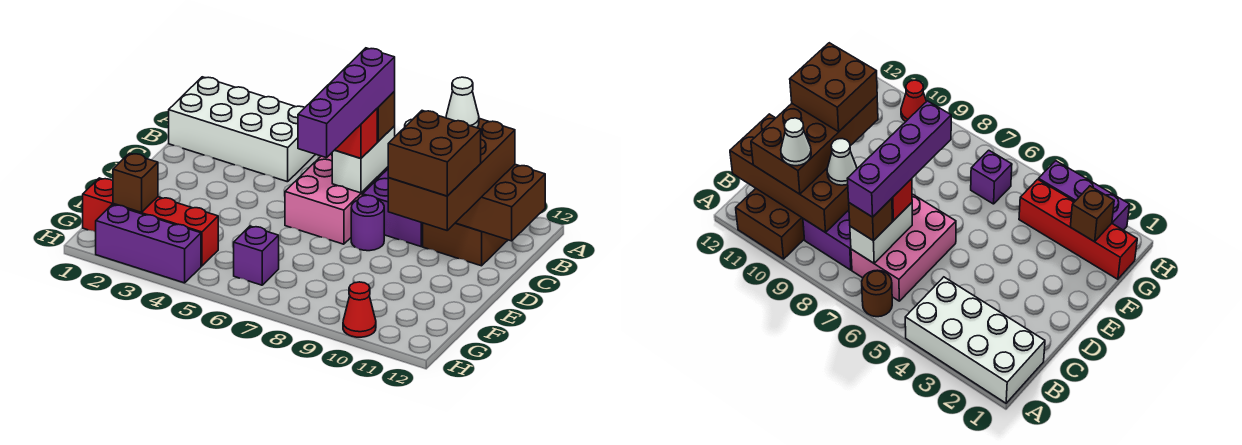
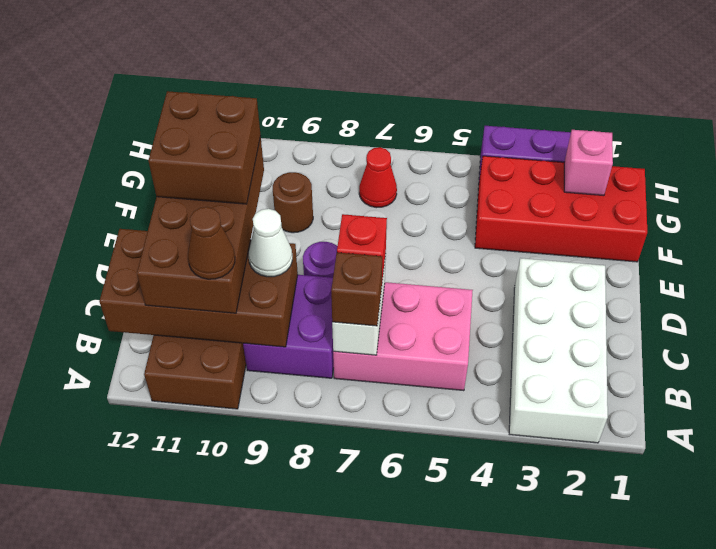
white 2x4 brick [169,77,316,182] -> white 2x4 brick turned to [509,258,608,443]
brown 1x1 round brick [862,270,892,317] -> brown 1x1 round brick moved to [273,172,313,233]
pink 2x3 brick [285,153,388,244] -> pink 2x3 brick turned to [333,282,473,391]
purple 1x4 brick [298,48,395,158] -> none
white 1x1 cone [446,77,479,128] -> brown 1x1 cone [188,207,235,279]
red 1x4 brick [83,178,218,266] -> red 2x4 brick [475,156,647,262]
brown 1x1 brick [113,153,158,212] -> pink 1x1 brick [564,130,613,196]
purple 1x1 brick [234,226,279,285] -> none
red 1x1 cone [343,282,376,337] -> red 1x1 cone moved to [359,147,397,208]

